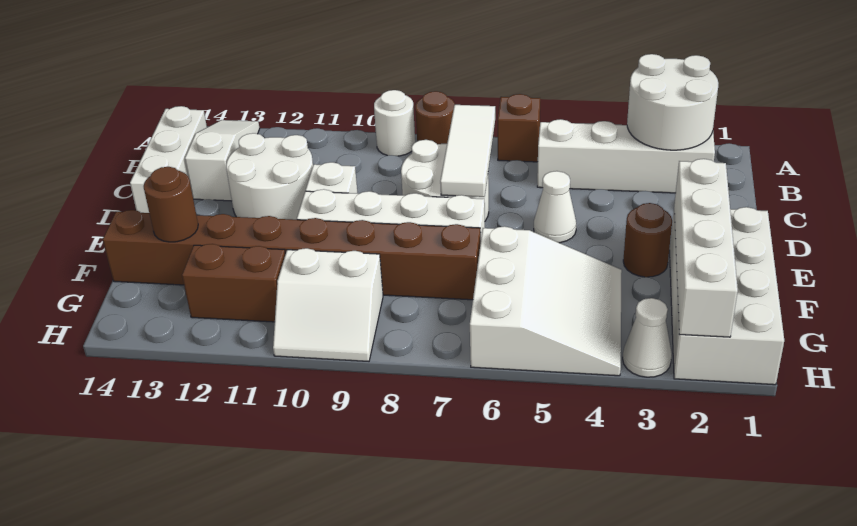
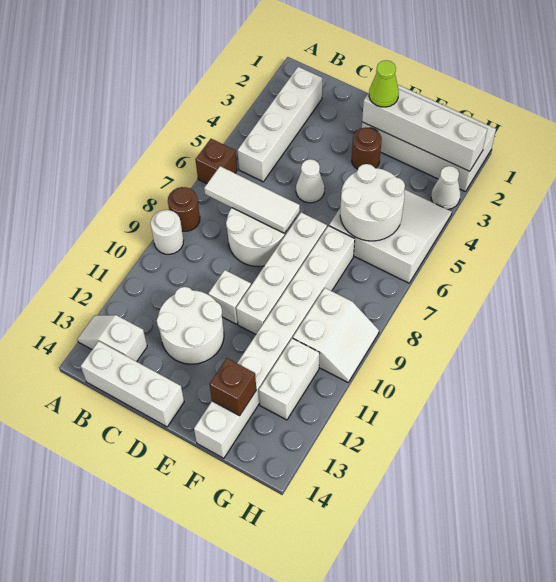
white 2x2 round brick [627,54,718,150] -> white 2x2 round brick moved to [340,164,405,241]
white 1x3 slope [185,120,260,201] -> white 1x2 slope [77,315,147,362]
none -> lime 1x1 cone [369,60,399,107]
brown 1x8 brick [103,210,481,300] -> white 1x8 brick [194,226,355,458]
brown 1x1 round brick [144,167,198,242] -> brown 1x1 brick [209,358,256,416]
brown 1x2 brick [182,244,285,322] -> white 1x2 brick [259,338,320,420]

